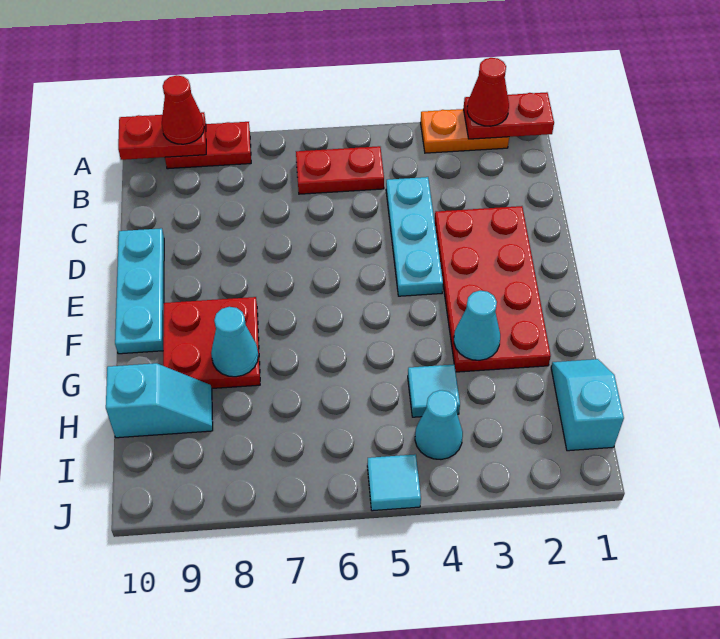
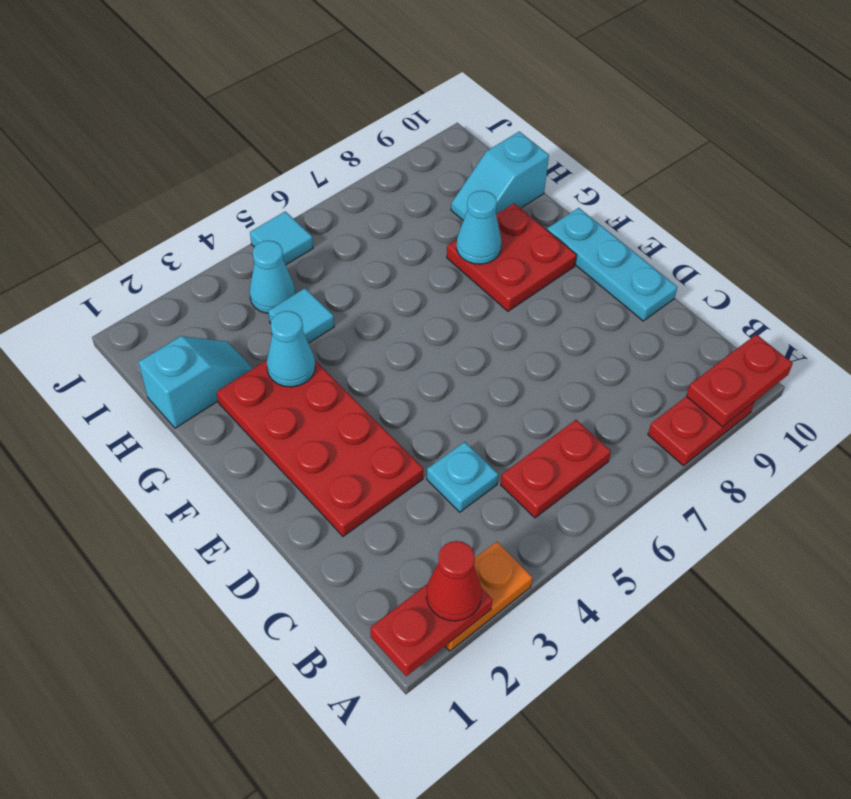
red 1x1 cone [162,75,204,144] -> none
cyan 1x3 plate [386,177,443,296] -> cyan 1x1 plate [427,442,498,512]
cyan 1x2 slope [551,359,624,451] -> cyan 1x2 slope turned to [138,336,253,428]

